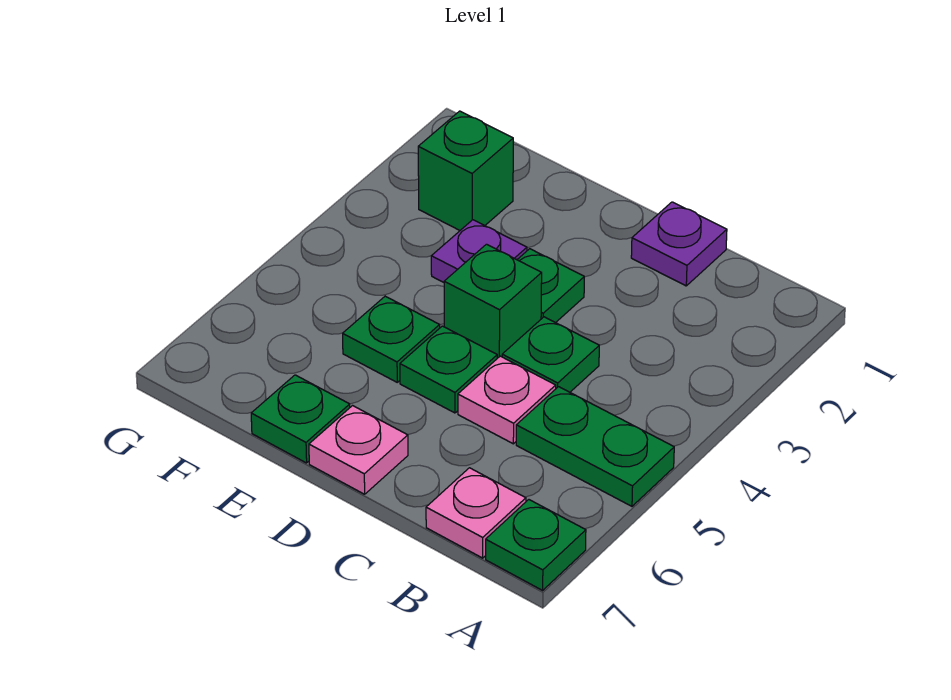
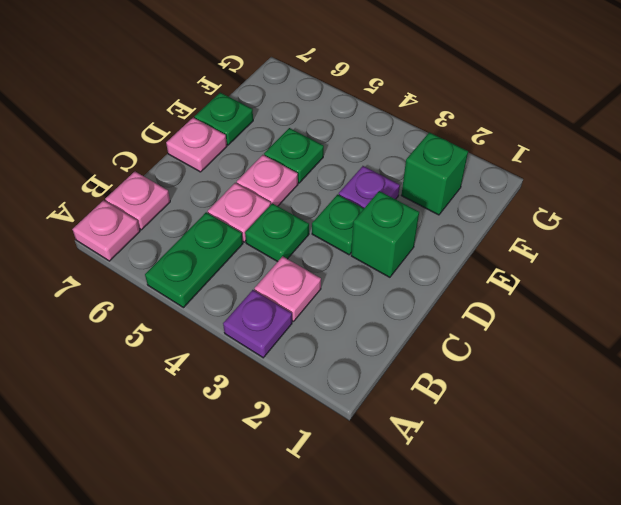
green 1x1 plate [486,500,586,590] -> pink 1x1 plate [72,200,140,261]
none -> pink 1x1 plate [254,256,321,322]
purple 1x1 plate [631,202,727,286] -> purple 1x1 plate moved to [223,290,292,358]
green 1x1 brick [444,244,542,358] -> green 1x1 brick moved to [351,191,419,277]
green 1x1 plate [400,326,497,413] -> pink 1x1 plate [237,155,298,206]

